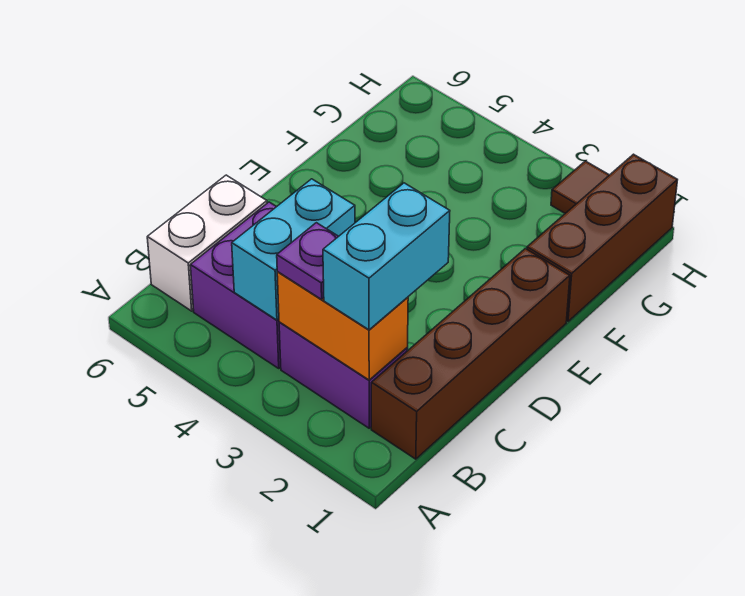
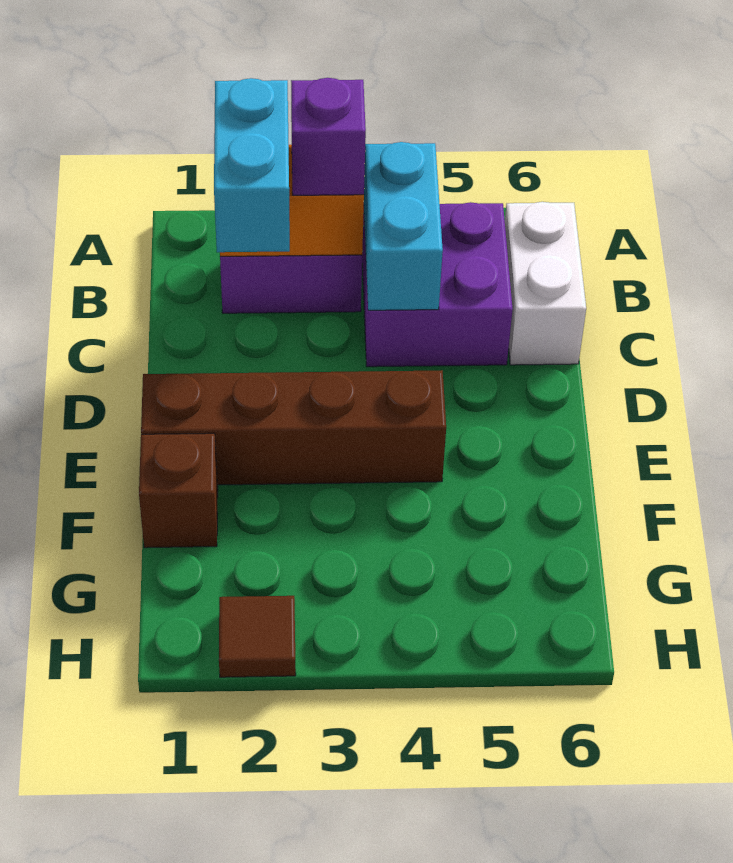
brown 1x4 brick [371,249,570,459] -> brown 1x4 brick turned to [141,370,446,485]
purple 1x1 plate [277,223,339,299] -> purple 1x1 brick [291,78,366,195]
brown 1x3 brick [527,154,677,321] -> brown 1x1 brick [139,433,218,548]

